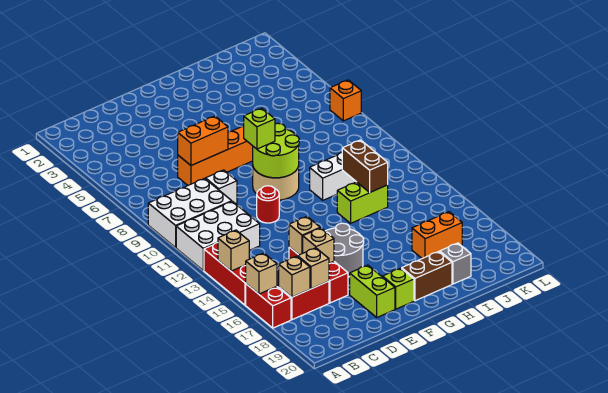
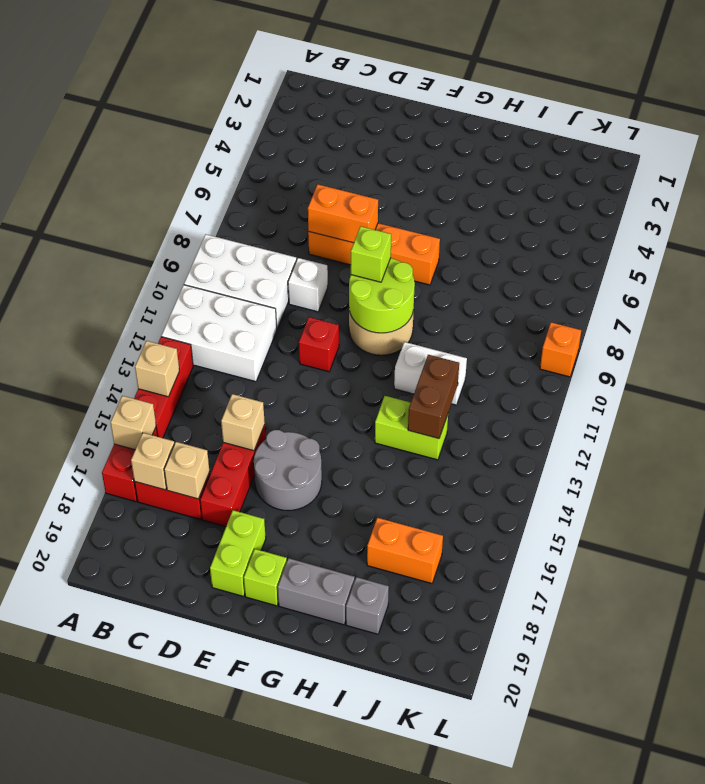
tan 1x1 brick [303,228,334,263] -> none
red 1x1 round brick [257,186,279,223] -> red 1x1 brick [299,317,339,372]
brown 1x2 brick [402,251,452,301] -> grey 1x2 brick [278,558,355,625]
orange 1x1 brick [330,80,361,121] -> orange 1x1 brick moved to [540,322,581,377]

